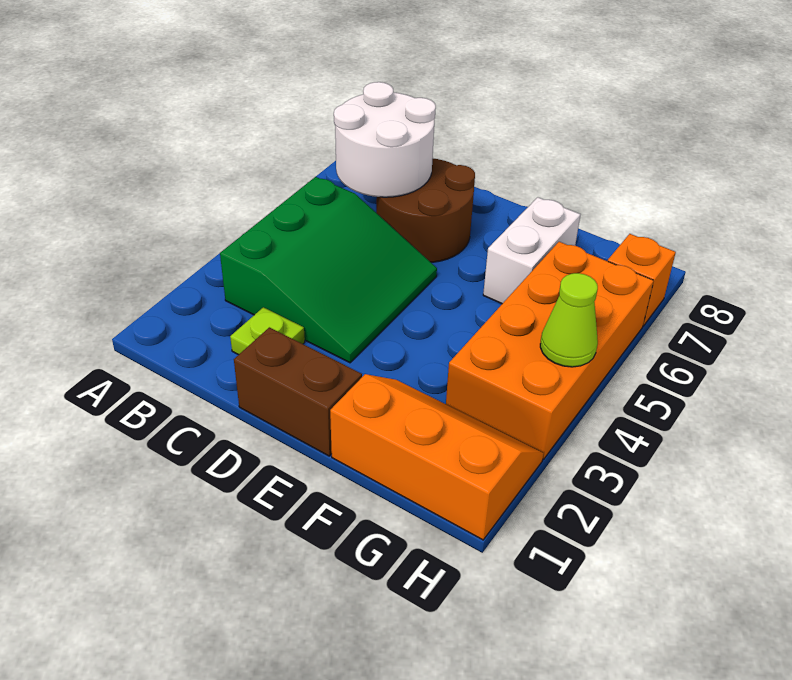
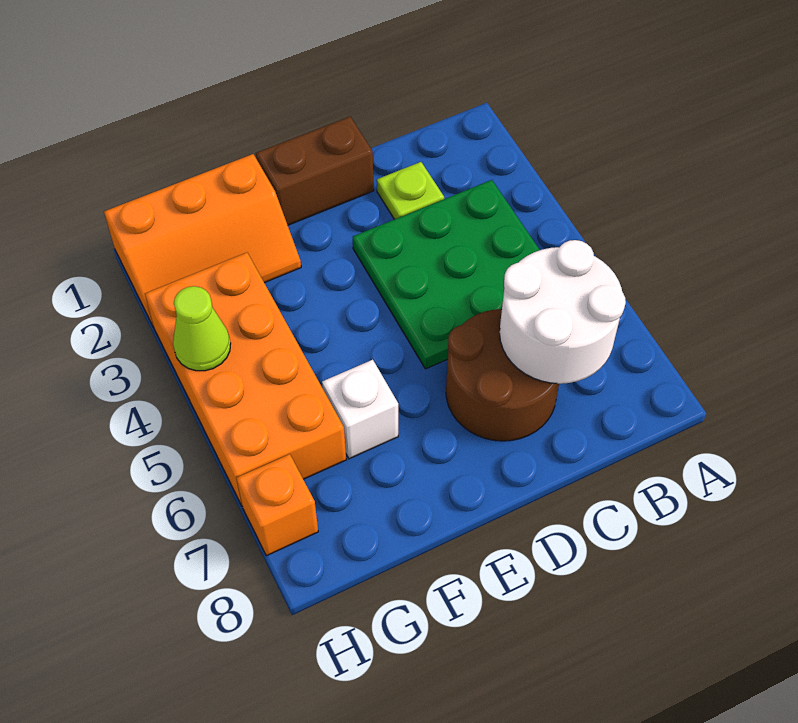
green 3x3 slope [220,177,437,363] -> green 3x3 plate [353,180,540,369]
white 1x2 brick [483,197,581,304] -> white 1x1 brick [322,360,398,459]

